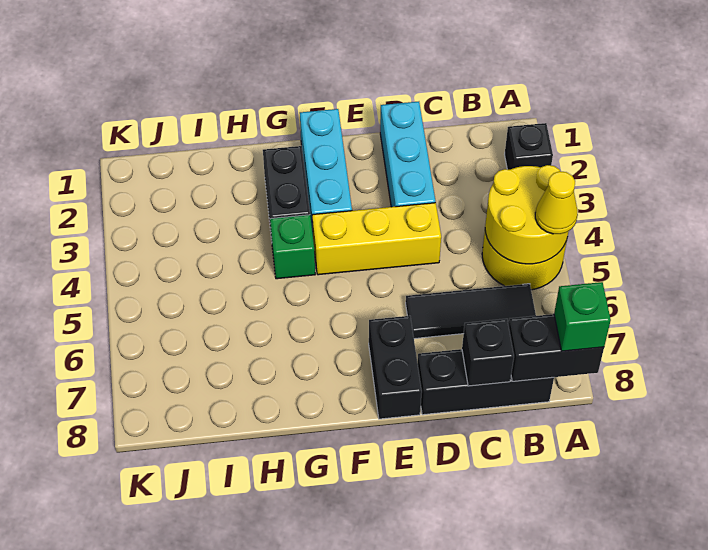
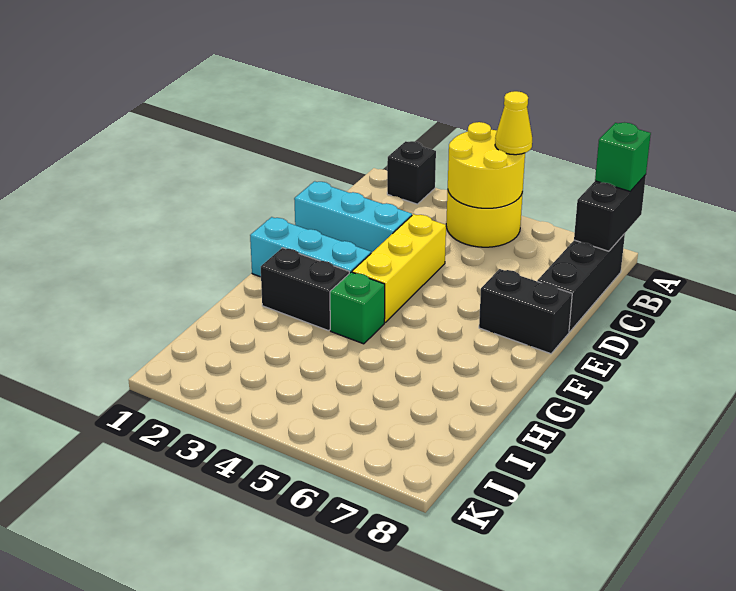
black 1x3 tile [406,284,536,339] -> none
black 1x1 brick [462,319,514,386] -> none

